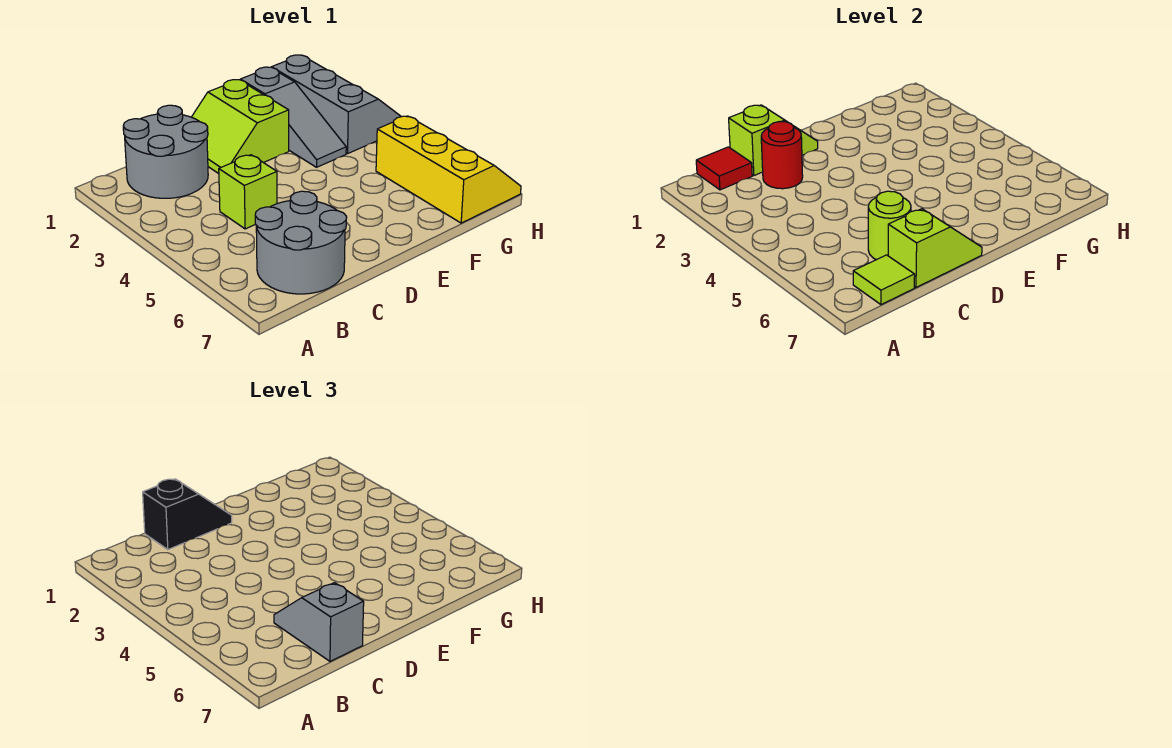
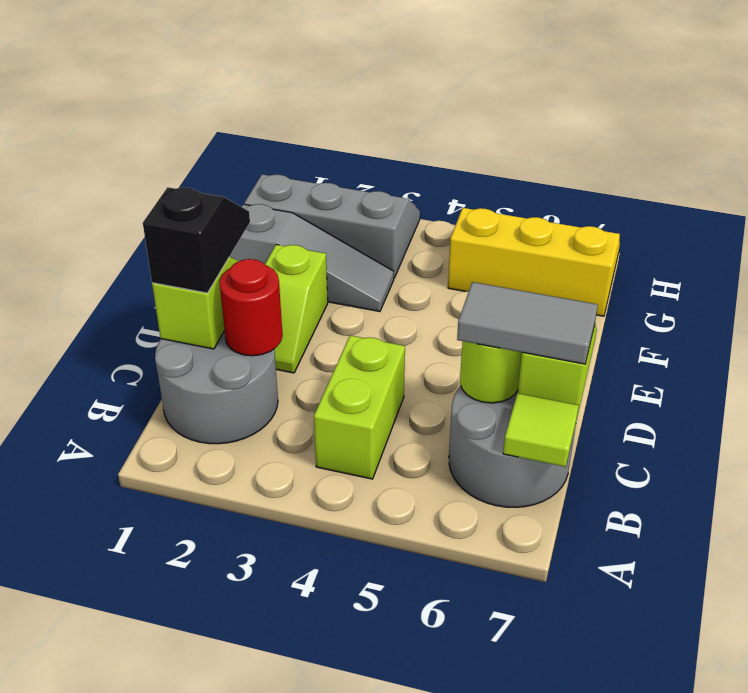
red 1x1 tile [696,147,752,190] -> none
lime 1x1 brick [219,155,277,229] -> lime 1x2 brick [314,335,405,479]
grey 1x2 slope [274,583,364,661] -> grey 1x2 tile [457,282,598,364]
lime 2x2 slope [192,80,289,174] -> lime 1x2 slope [265,245,328,373]

